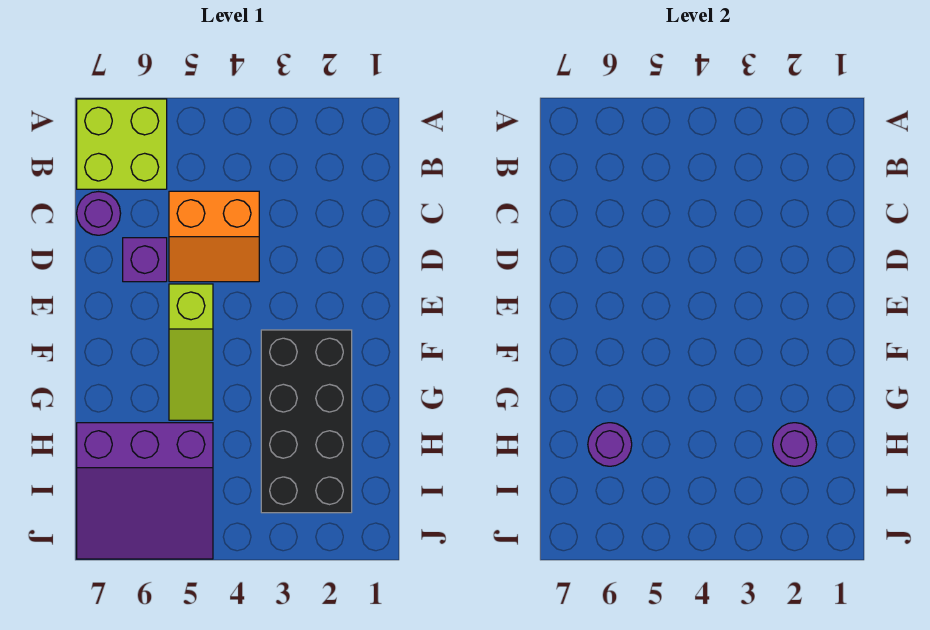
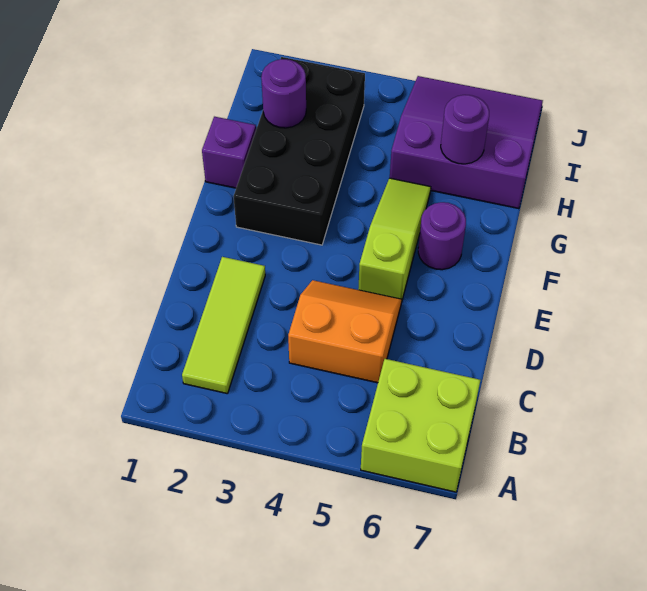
none -> lime 1x3 tile [182,257,265,394]
purple 1x1 round brick [77,192,121,235] -> purple 1x1 round brick moved to [418,202,466,270]
purple 1x1 brick [123,238,167,282] -> purple 1x1 brick moved to [202,117,256,188]

